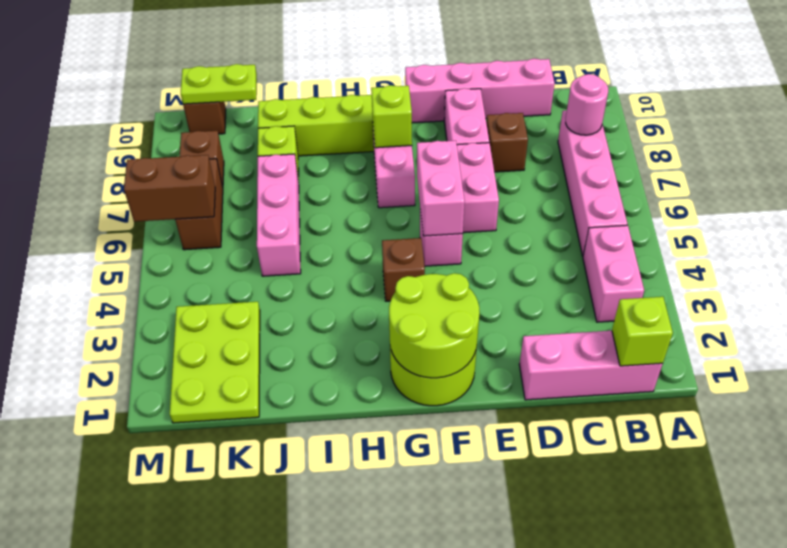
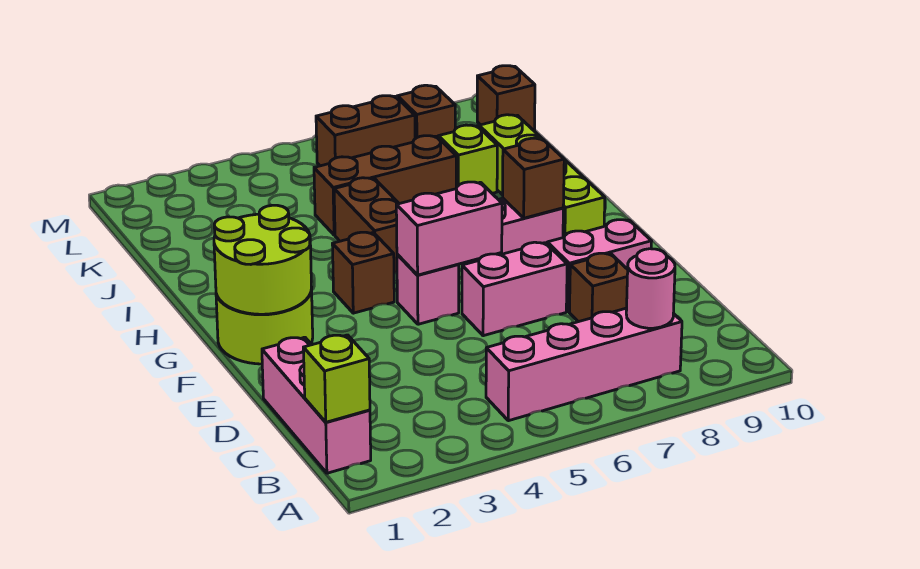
pink 1x2 brick [583,225,644,322] -> none
pink 1x4 brick [405,59,555,123] -> none
lime 1x1 brick [371,85,412,148] -> brown 1x1 brick [503,138,564,218]
pink 1x3 brick [257,154,301,276] -> brown 1x3 brick [314,136,456,235]
lime 2x3 plate [170,302,260,423] -> none
lime 1x2 plate [181,64,257,104] -> none
brown 1x2 brick [124,155,215,222] -> brown 1x2 brick moved to [334,178,399,273]

